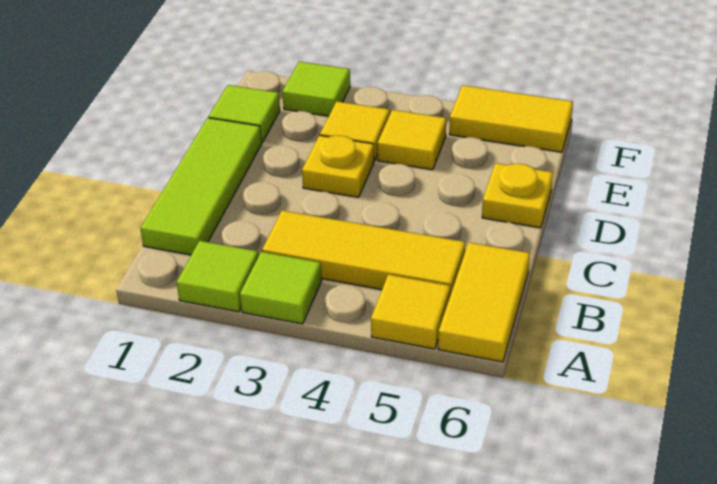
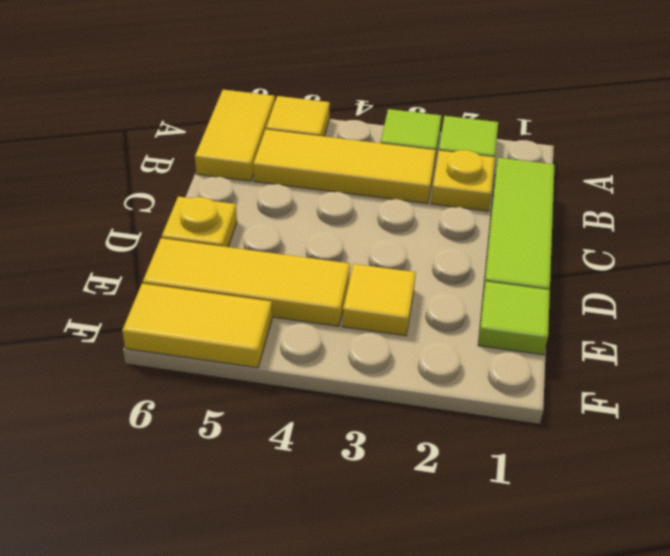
yellow 1x1 plate [302,135,374,197] -> yellow 1x1 plate moved to [431,150,495,211]
yellow 1x1 tile [377,110,446,170] -> yellow 1x3 tile [143,238,350,326]
lime 1x1 tile [282,62,350,116] -> none

